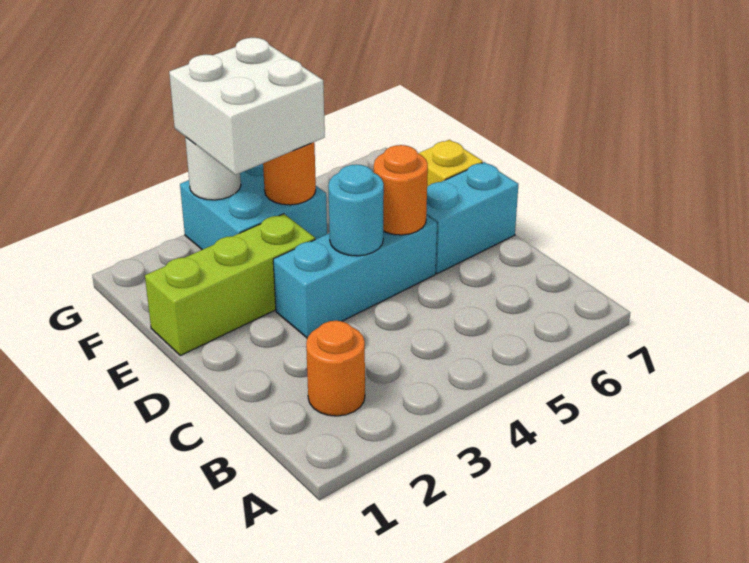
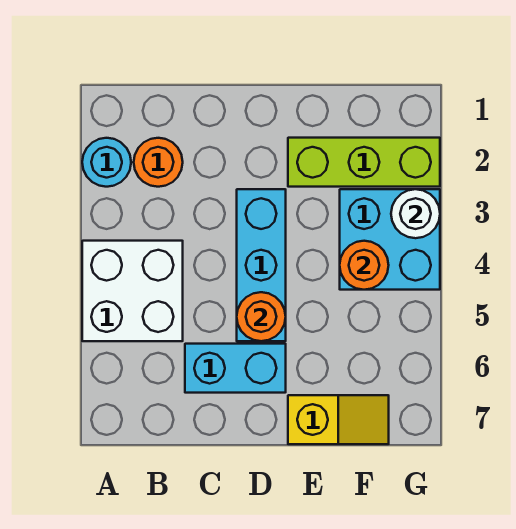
cyan 1x1 round brick [328,164,384,256] -> cyan 1x1 round brick moved to [82,138,131,187]
cyan 1x2 brick [426,162,518,274] -> cyan 1x2 brick turned to [185,344,286,393]
lime 1x3 brick [145,214,315,356] -> lime 1x3 brick turned to [288,138,440,187]
white 2x2 brick [169,38,325,175] -> white 2x2 brick moved to [82,241,183,341]

